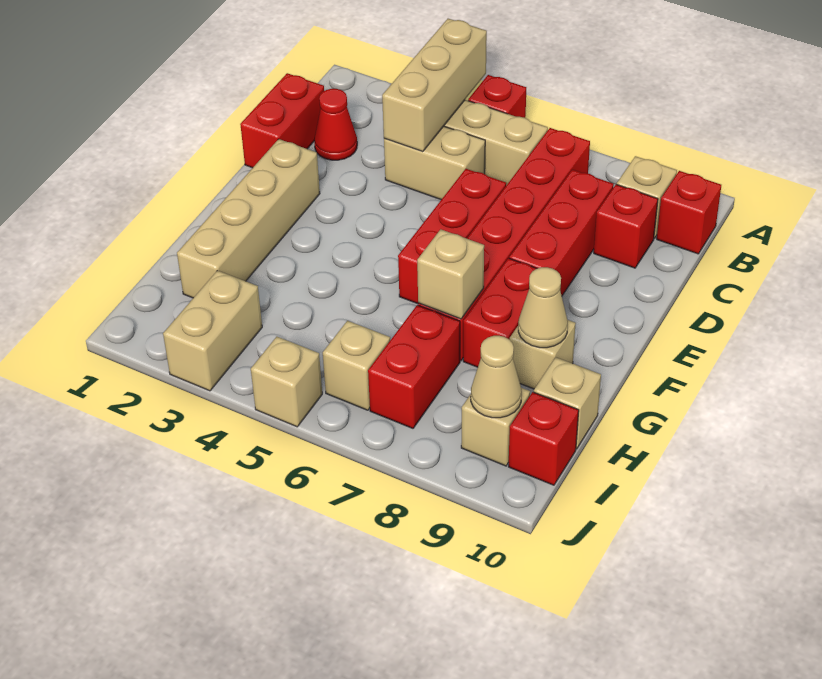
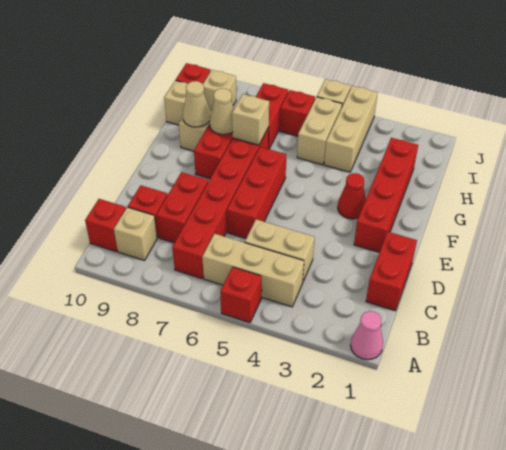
none -> pink 1x1 cone [351,311,383,360]
tan 1x3 brick [382,19,487,152] -> tan 1x3 brick moved to [324,86,378,172]
red 1x1 cone [314,89,357,160] -> red 1x1 cone moved to [338,173,366,219]
red 1x3 brick [509,170,614,295] -> red 1x2 brick [156,172,208,243]
tan 1x4 brick [177,139,320,298] -> red 1x4 brick [354,138,418,252]
tan 1x2 brick [163,271,262,391] -> tan 1x2 brick moved to [297,97,342,165]
tan 1x1 brick [323,321,390,410] -> red 1x1 brick [280,90,315,136]
tan 1x1 cone [471,336,522,418] -> tan 1x1 cone moved to [210,88,234,135]

